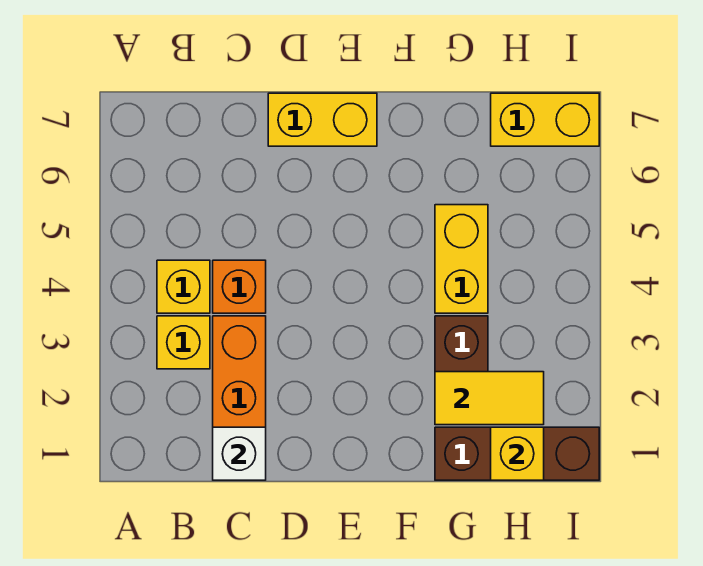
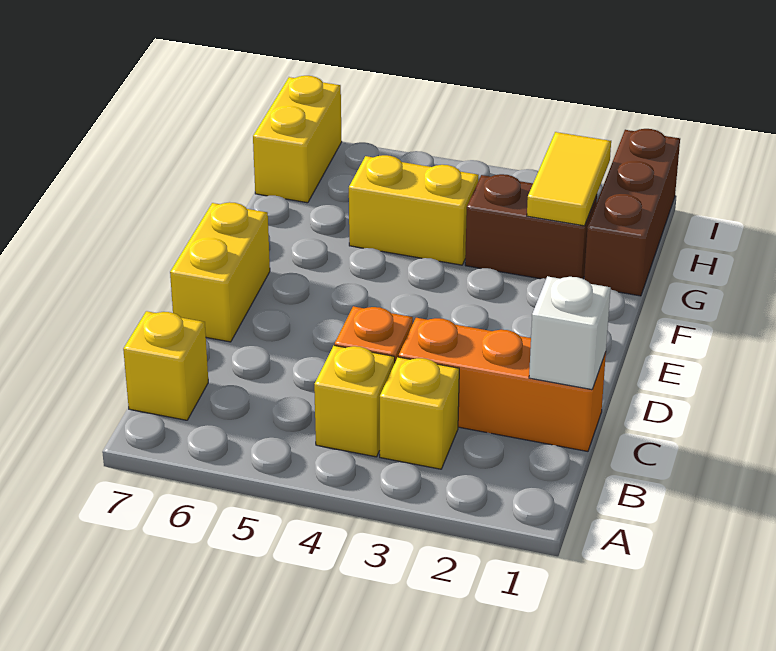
yellow 1x1 brick [491,427,544,480] -> yellow 1x1 brick moved to [123,311,208,420]

